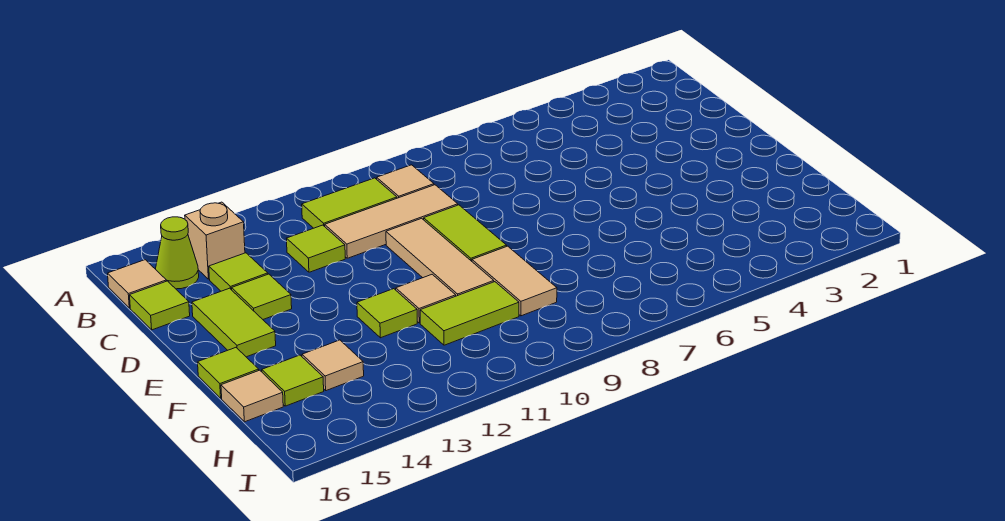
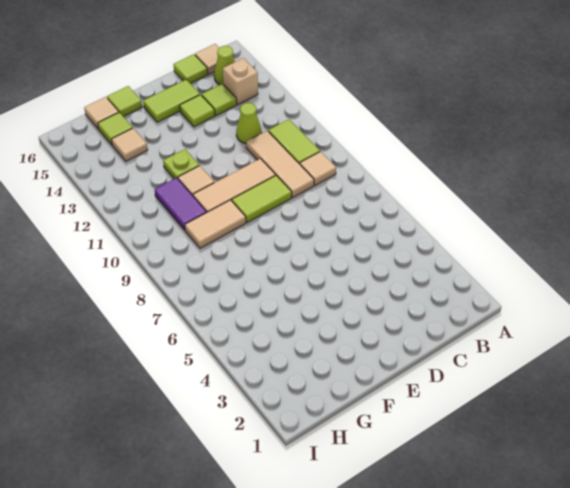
lime 1x1 tile [287,225,345,272] -> lime 1x1 cone [236,103,262,144]
lime 1x1 tile [357,289,417,338] -> lime 1x1 plate [163,149,199,179]
lime 1x2 tile [420,282,519,345] -> purple 1x2 tile [155,178,207,230]

